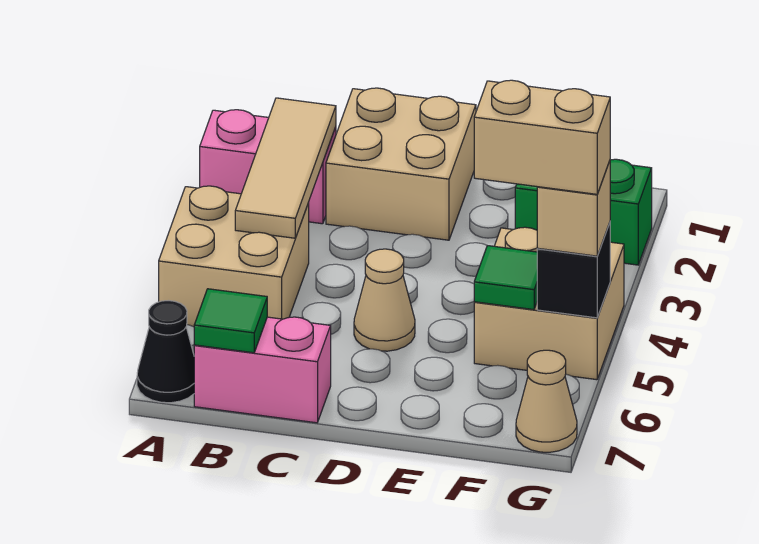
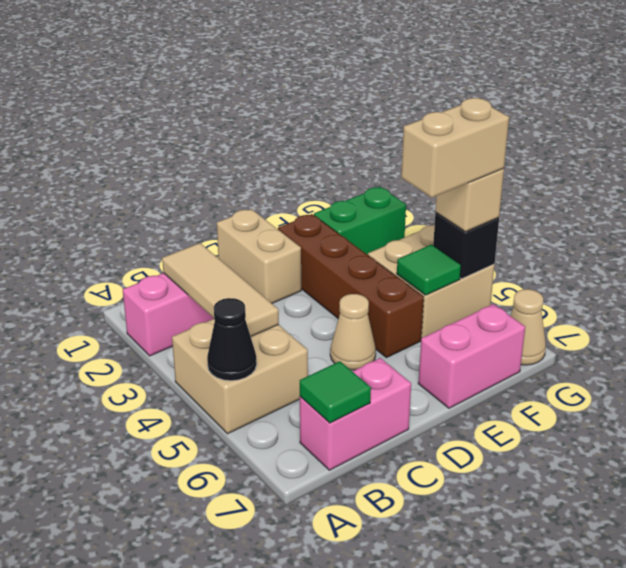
black 1x1 cone [137,301,194,403] -> black 1x1 cone moved to [207,298,257,381]
tan 2x2 brick [326,88,476,240] -> tan 1x2 brick [217,209,301,303]
none -> brown 1x4 brick [278,214,424,358]
none -> pink 1x2 brick [418,304,525,408]

